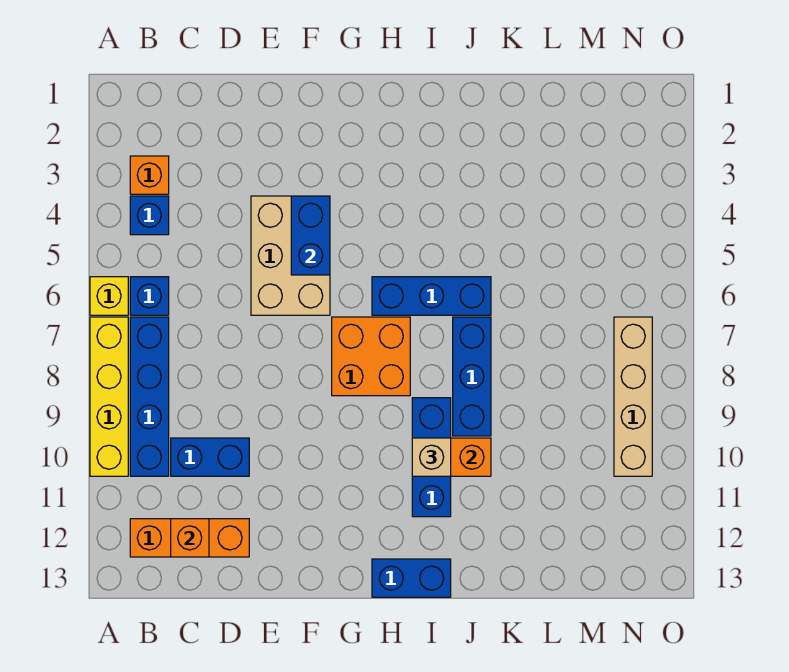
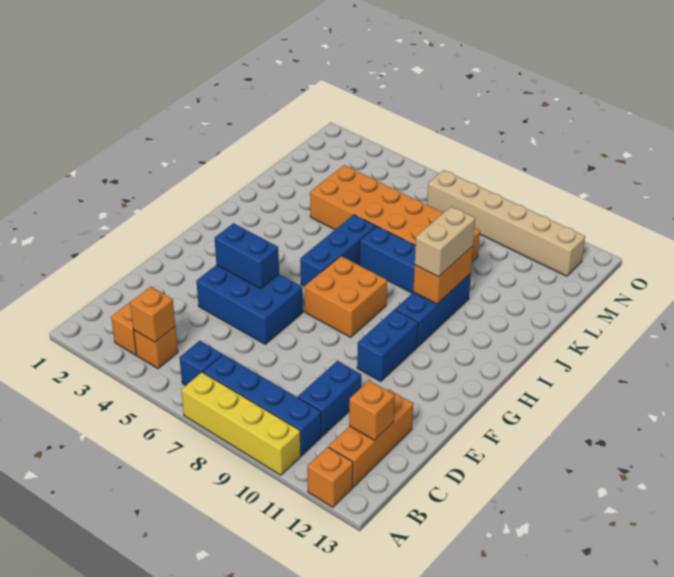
yellow 1x1 brick [90,277,128,315] -> none
none -> orange 1x1 brick [307,447,353,507]
blue 1x1 brick [130,196,169,235] -> orange 1x1 brick [134,327,178,369]
none -> orange 1x1 brick [130,287,175,342]
tan 2x3 brick [251,196,330,315] -> blue 2x3 brick [196,265,303,344]
blue 1x2 brick [372,559,451,597] -> blue 1x2 brick moved to [357,310,418,382]
blue 1x3 brick [412,398,451,517] -> blue 1x3 brick turned to [395,273,471,347]
tan 1x1 brick [412,438,451,476] -> tan 1x2 brick [415,206,475,277]
none -> orange 2x6 brick [310,165,480,262]
tan 1x4 brick [614,317,652,476] -> tan 1x6 brick [427,170,585,276]

